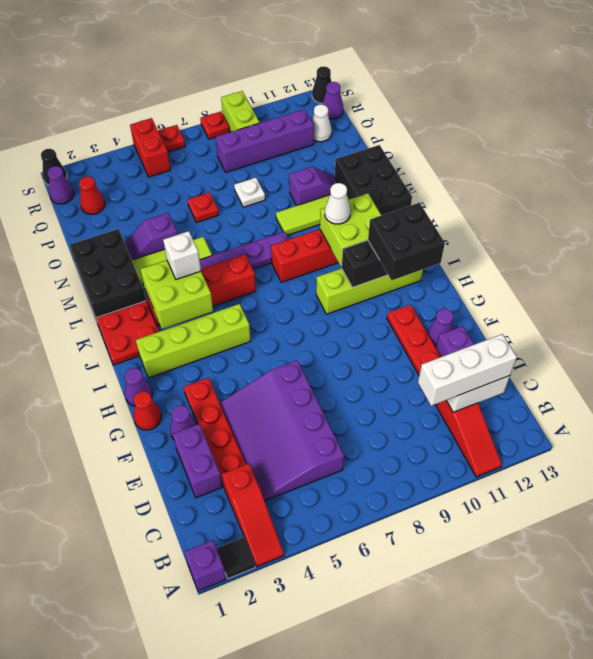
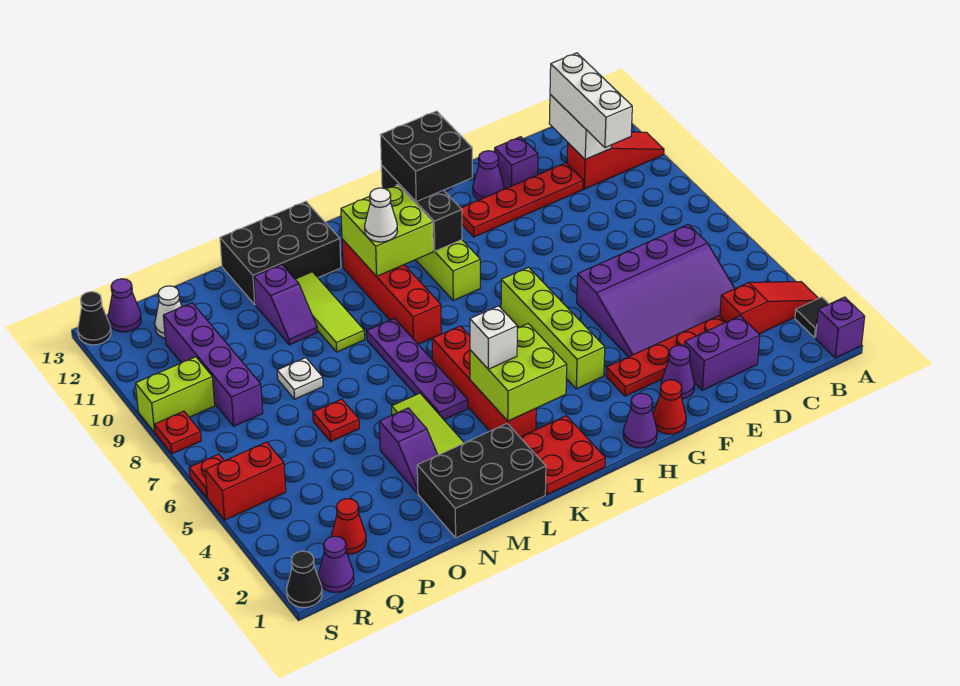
lime 1x4 brick [136,304,251,378] -> lime 1x4 brick moved to [501,267,605,389]
purple 1x2 slope [289,167,338,206] -> purple 1x2 slope turned to [254,265,317,345]

